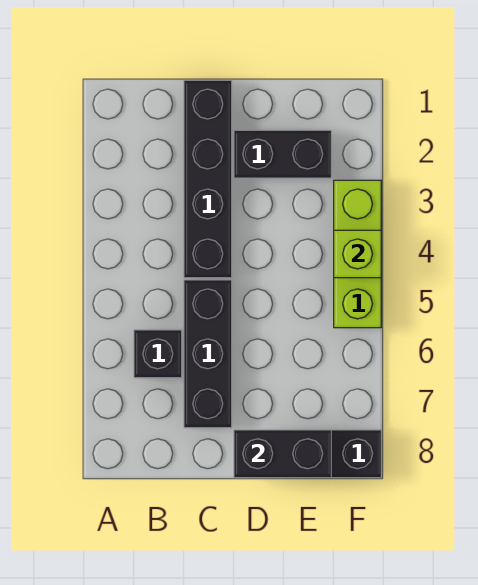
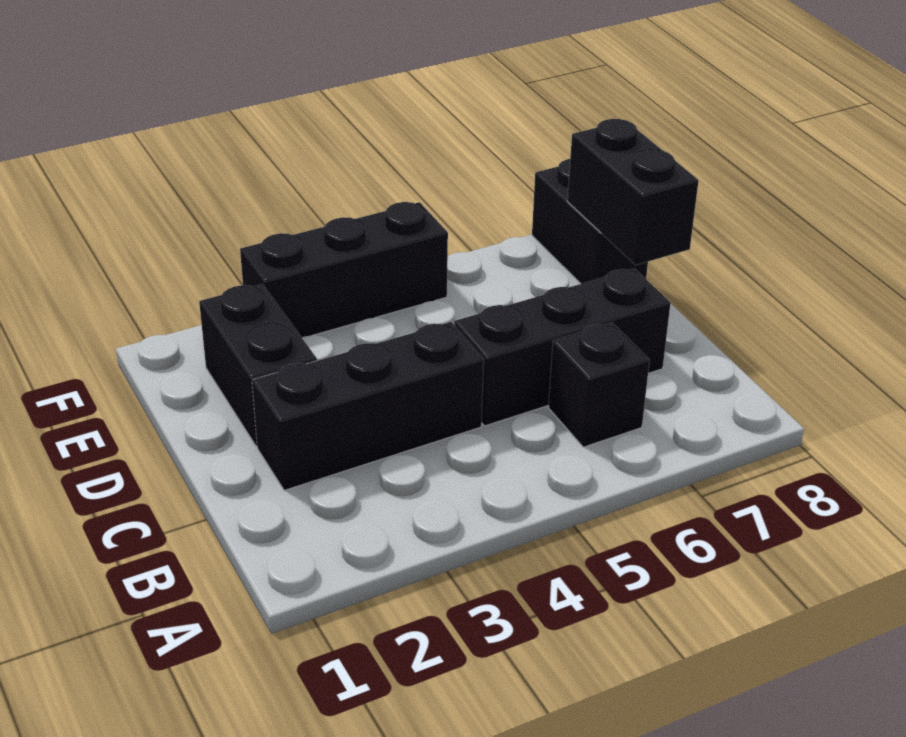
black 1x4 brick [184,80,232,278] -> black 1x3 brick [252,322,484,490]
lime 1x3 brick [334,180,381,328] -> black 1x3 brick [240,202,448,337]
lime 1x1 brick [334,230,381,278] -> none

